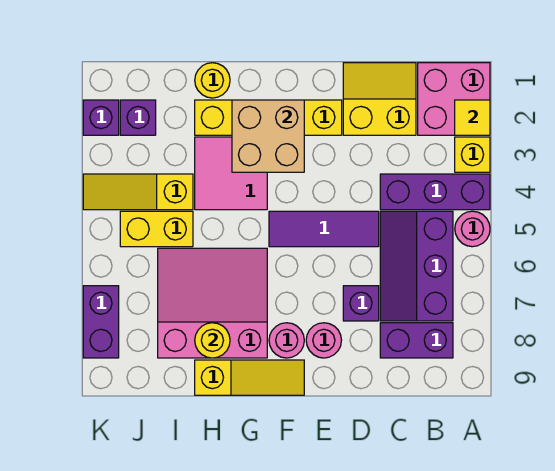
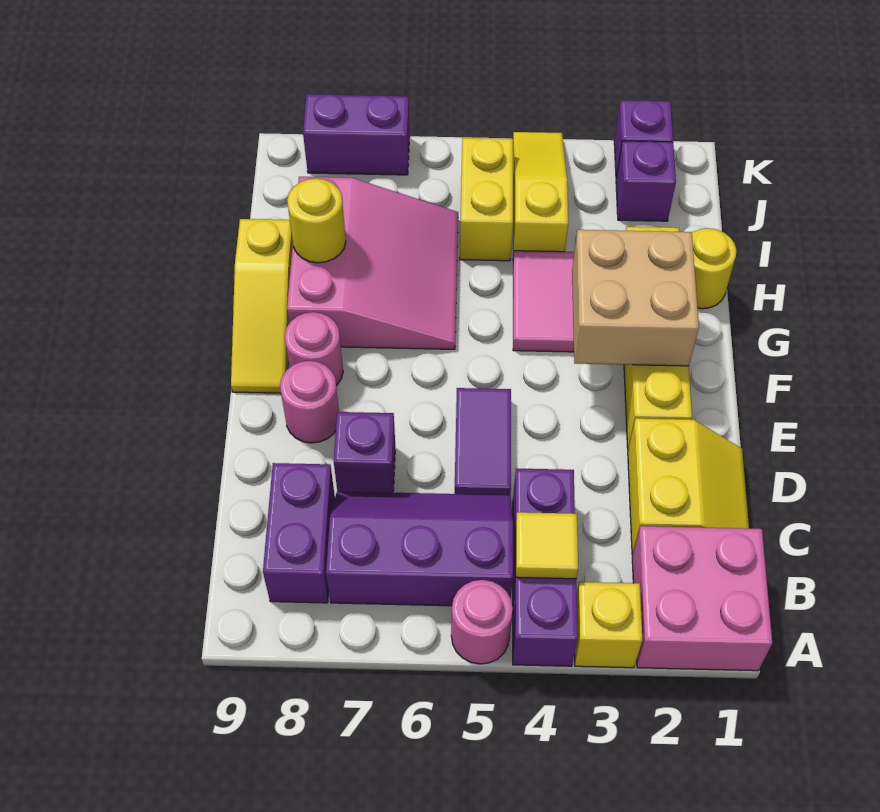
yellow 1x1 tile [455,100,490,135] -> yellow 1x1 tile moved to [516,512,578,579]
purple 1x3 tile [269,211,379,247] -> purple 1x2 tile [454,388,511,495]

